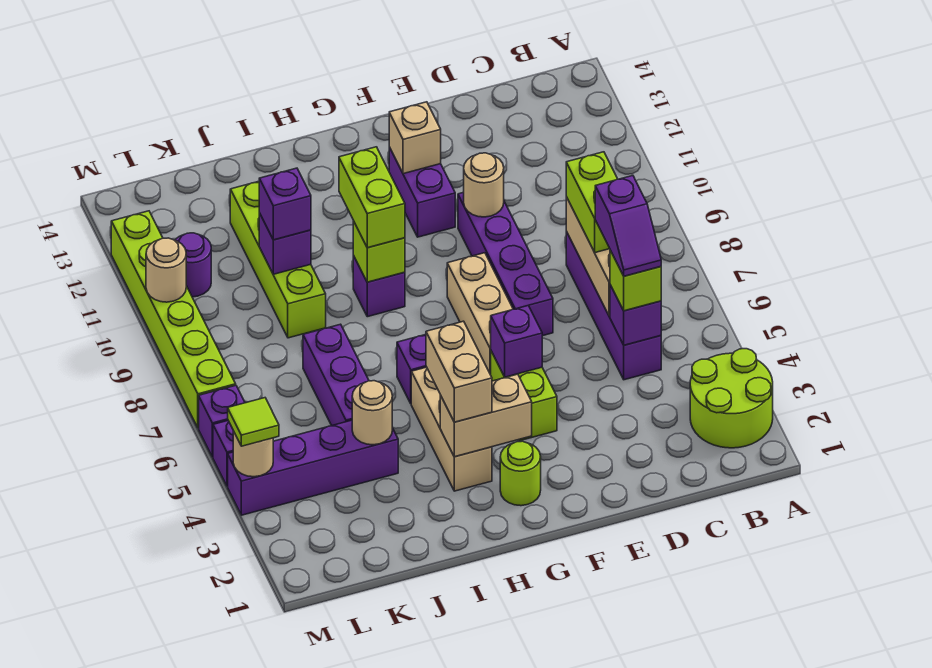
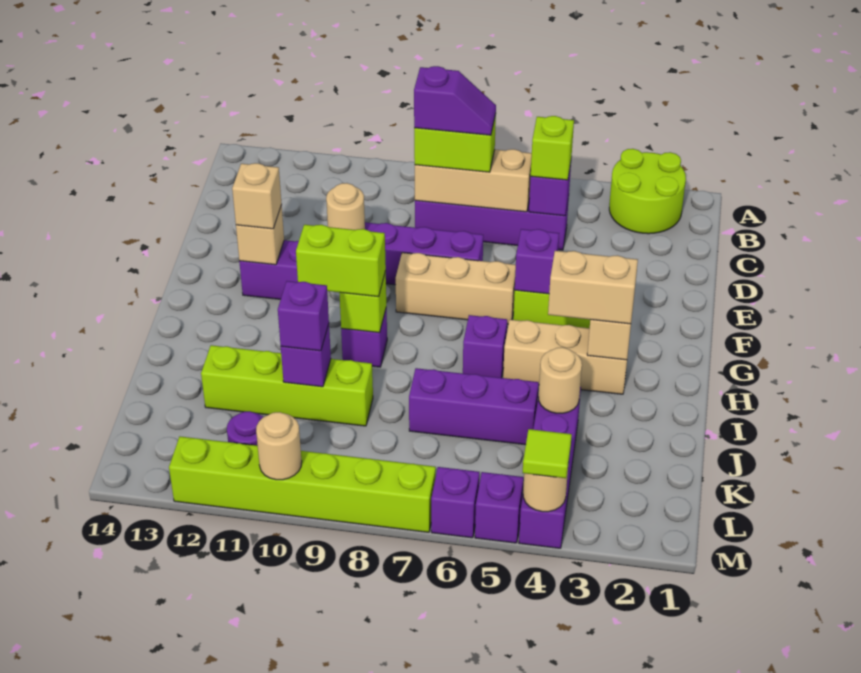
purple 1x2 slope [595,176,661,276] -> purple 1x2 slope moved to [414,66,496,135]
none -> tan 1x1 brick [232,163,282,229]
lime 1x1 round brick [500,441,541,506] -> none

